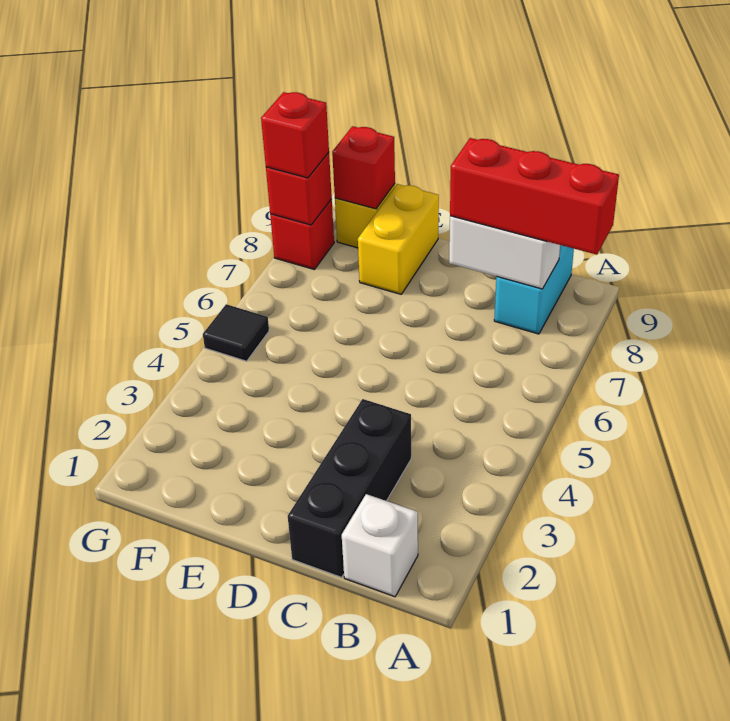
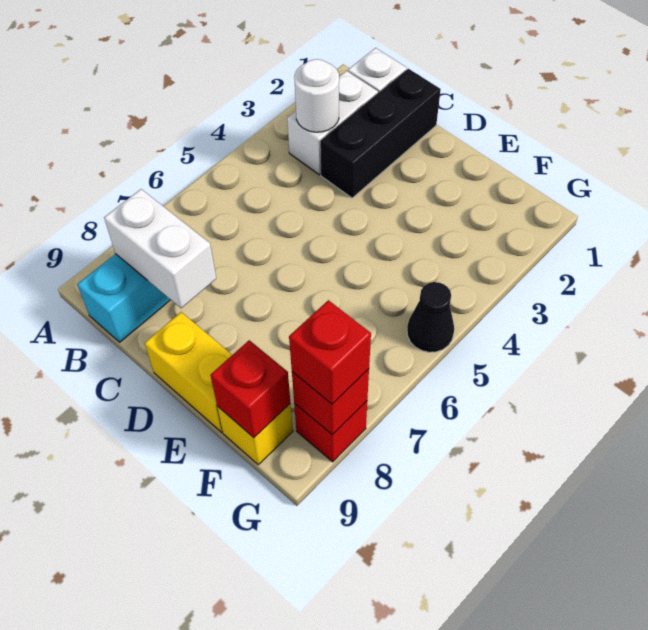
red 1x3 brick [450,138,619,255] -> none
none -> white 1x2 brick [287,71,378,175]
none -> white 1x1 round brick [294,59,339,132]
yellow 1x2 brick [358,184,439,294] -> yellow 1x2 brick turned to [145,312,232,432]
black 1x1 tile [203,304,269,361] -> black 1x1 cone [407,282,454,352]

